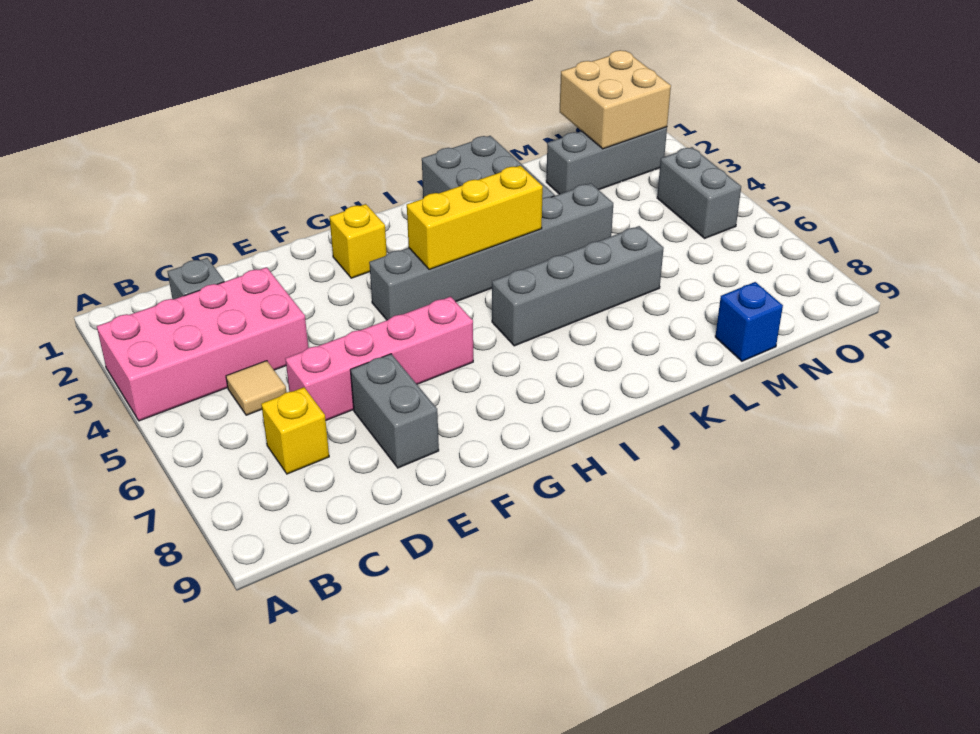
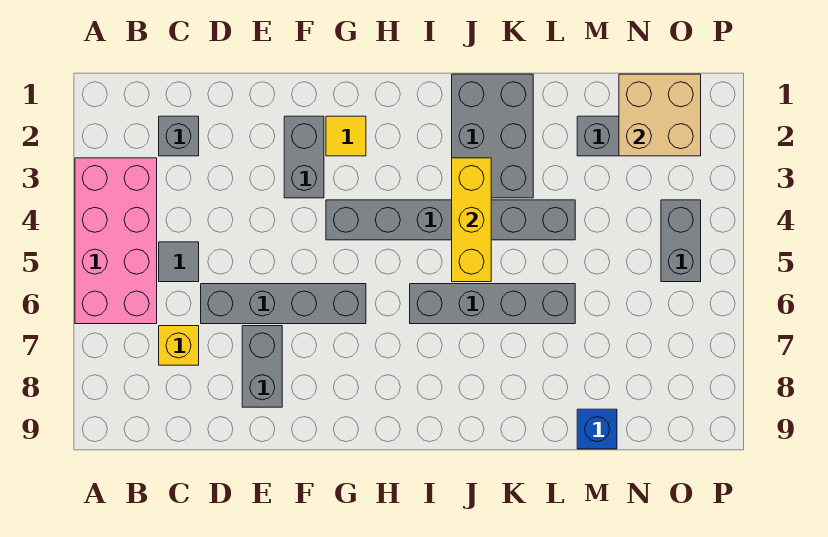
pink 2x4 brick [97,267,308,421] -> pink 2x4 brick turned to [75,158,157,324]
tan 1x1 tile [226,361,286,415] -> grey 1x1 tile [159,242,199,282]
pink 1x4 brick [285,297,473,420] -> grey 1x4 brick [201,284,366,324]
none -> grey 1x2 brick [284,116,324,198]
yellow 1x1 brick [330,204,387,278] -> yellow 1x1 tile [326,116,366,156]
yellow 1x3 brick [407,166,543,270] -> yellow 1x3 brick turned to [452,158,491,282]

